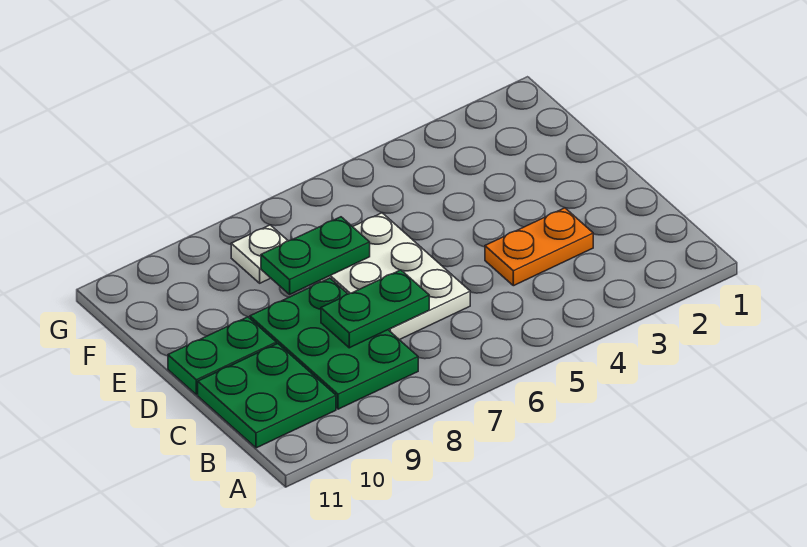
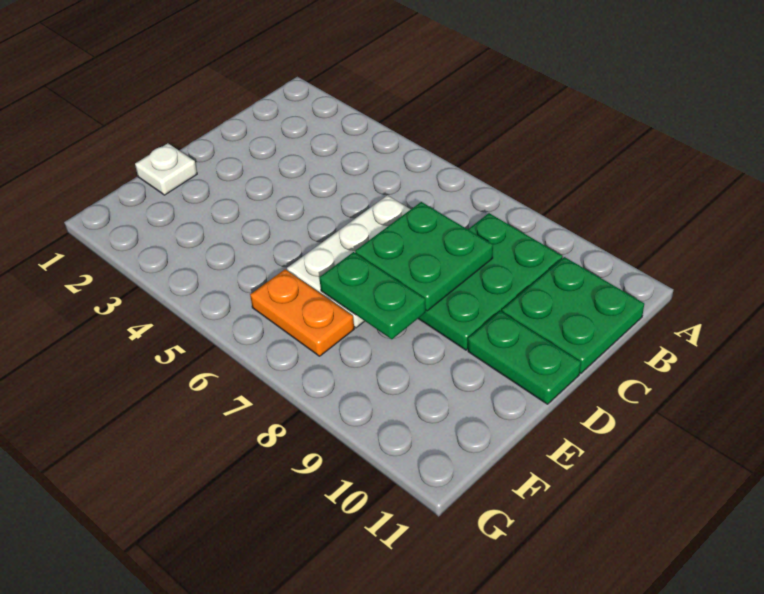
orange 1x2 plate [485,208,593,286] -> orange 1x2 plate moved to [250,269,354,356]
green 1x2 plate [321,270,429,348] -> green 2x2 plate [355,202,493,311]
white 1x1 plate [231,225,288,283] -> white 1x1 plate moved to [135,143,197,195]

